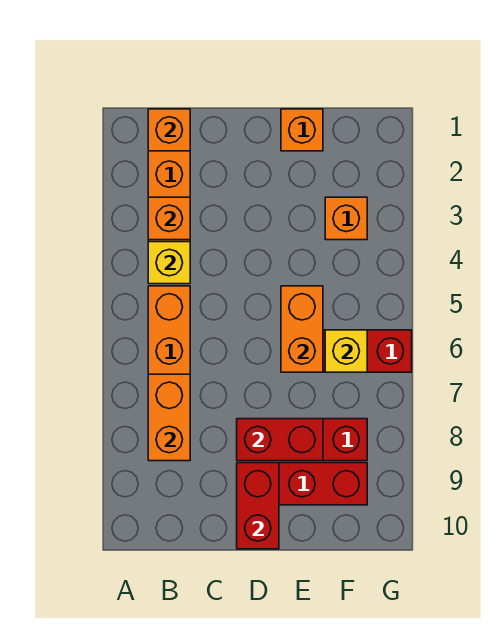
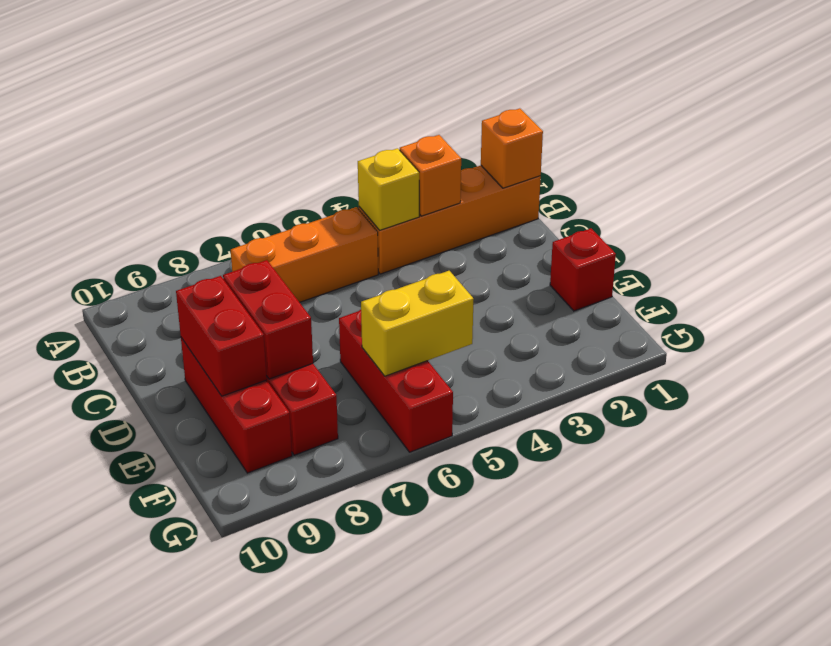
orange 1x2 brick [148,374,190,461] -> none
red 1x2 brick [237,463,279,549] -> red 1x2 brick turned to [176,276,267,396]
orange 1x1 brick [281,109,323,151] -> red 1x1 brick [550,228,616,311]
orange 1x2 brick [281,286,323,372] -> none
orange 1x1 brick [325,197,367,240] -> none
yellow 1x1 brick [325,330,367,372] -> yellow 1x2 brick [361,271,474,376]

